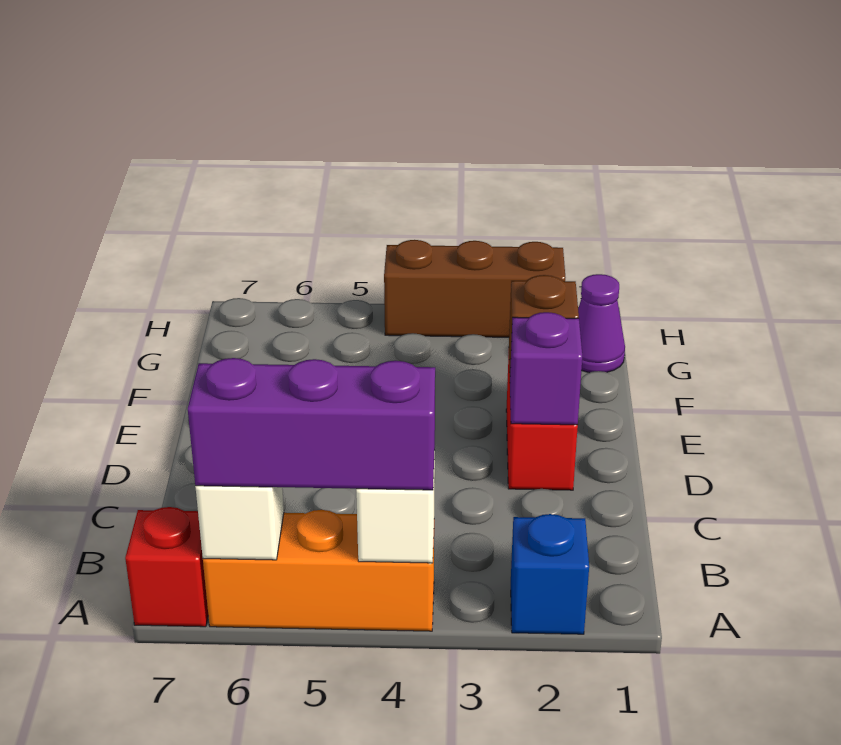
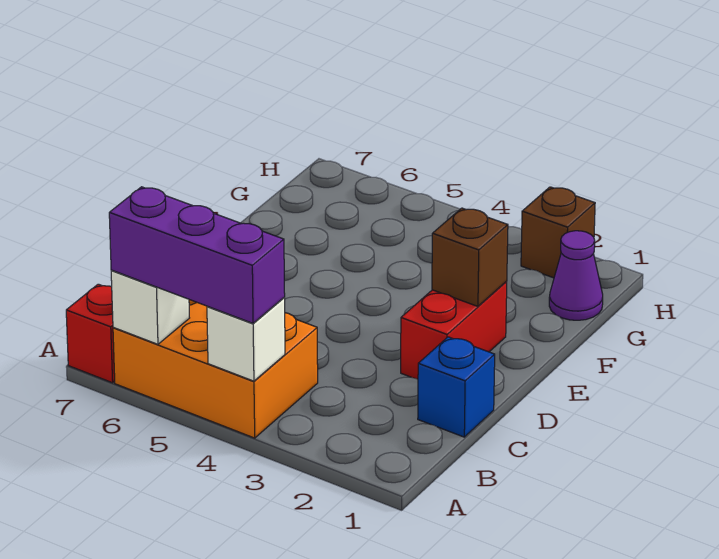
blue 1x1 brick [511,514,589,634] -> blue 1x1 brick moved to [418,337,495,437]
orange 1x3 brick [203,510,434,631] -> orange 2x3 brick [113,300,318,438]
purple 1x1 brick [510,312,582,425] -> none
brown 1x3 brick [384,240,565,337] -> brown 1x1 brick [521,187,595,278]

